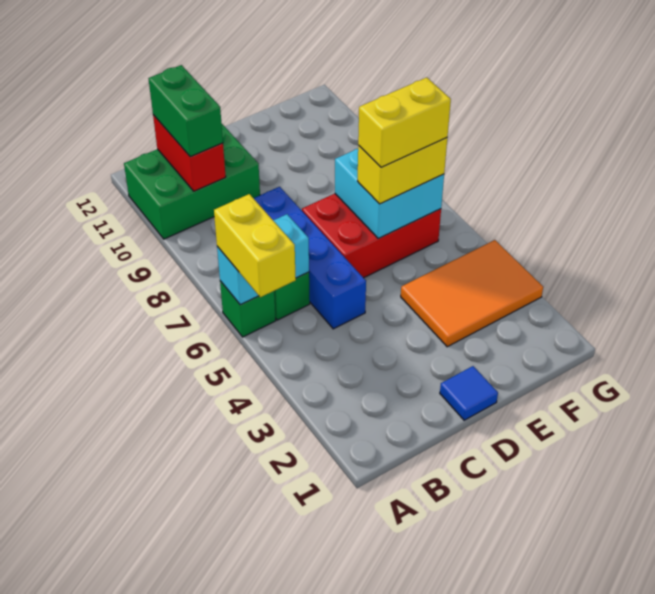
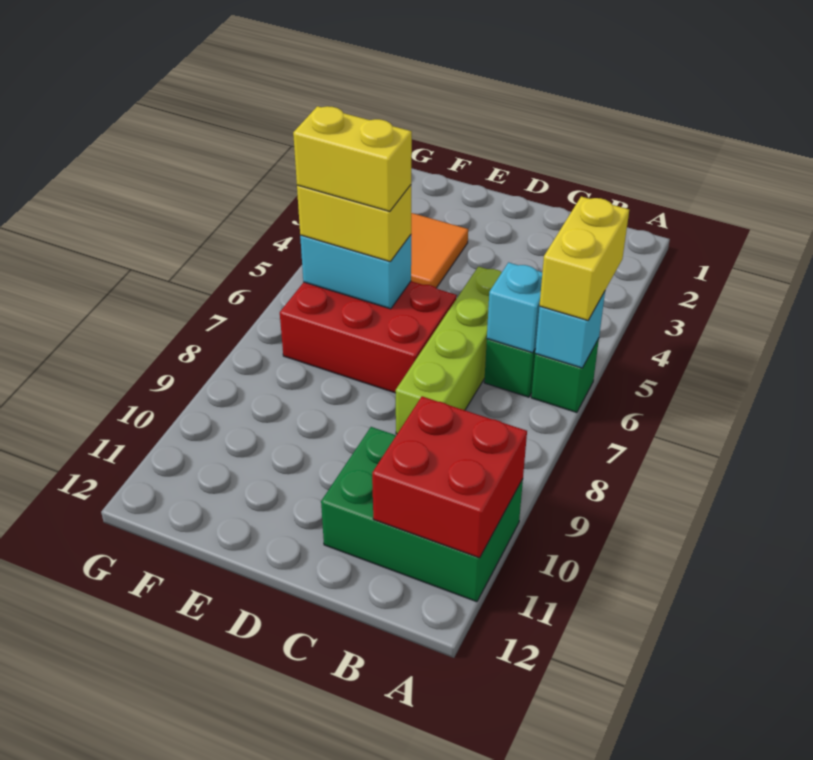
red 1x2 brick [153,115,226,191] -> red 2x2 brick [372,396,527,558]
green 1x2 brick [149,65,223,157] -> none
blue 1x4 brick [254,187,366,329] -> lime 1x4 brick [396,267,502,434]
blue 1x1 tile [440,366,498,420] -> none
cyan 2x2 brick [335,149,444,238] -> cyan 1x2 brick [300,235,411,309]

